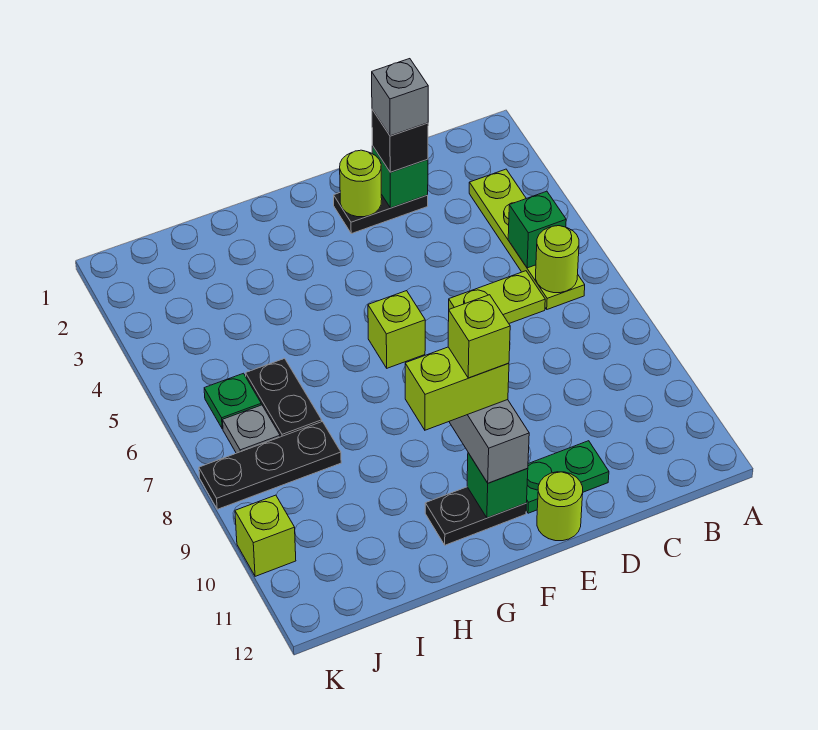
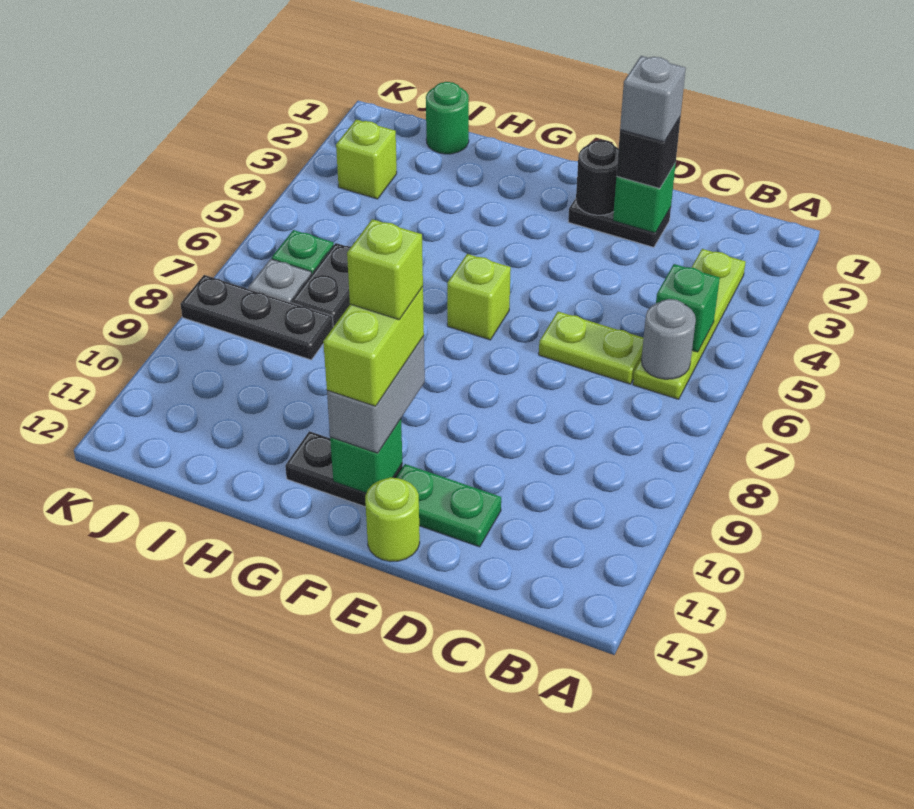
lime 1x1 round brick [536,226,579,293] -> grey 1x1 round brick [641,299,696,379]
lime 1x1 round brick [340,150,382,217] -> black 1x1 round brick [576,140,619,215]
lime 1x2 brick [405,347,509,430] -> lime 1x2 brick turned to [323,287,424,406]
none -> green 1x1 round brick [426,82,469,154]
lime 1x1 brick [235,495,296,576] -> lime 1x1 brick moved to [336,120,397,199]

